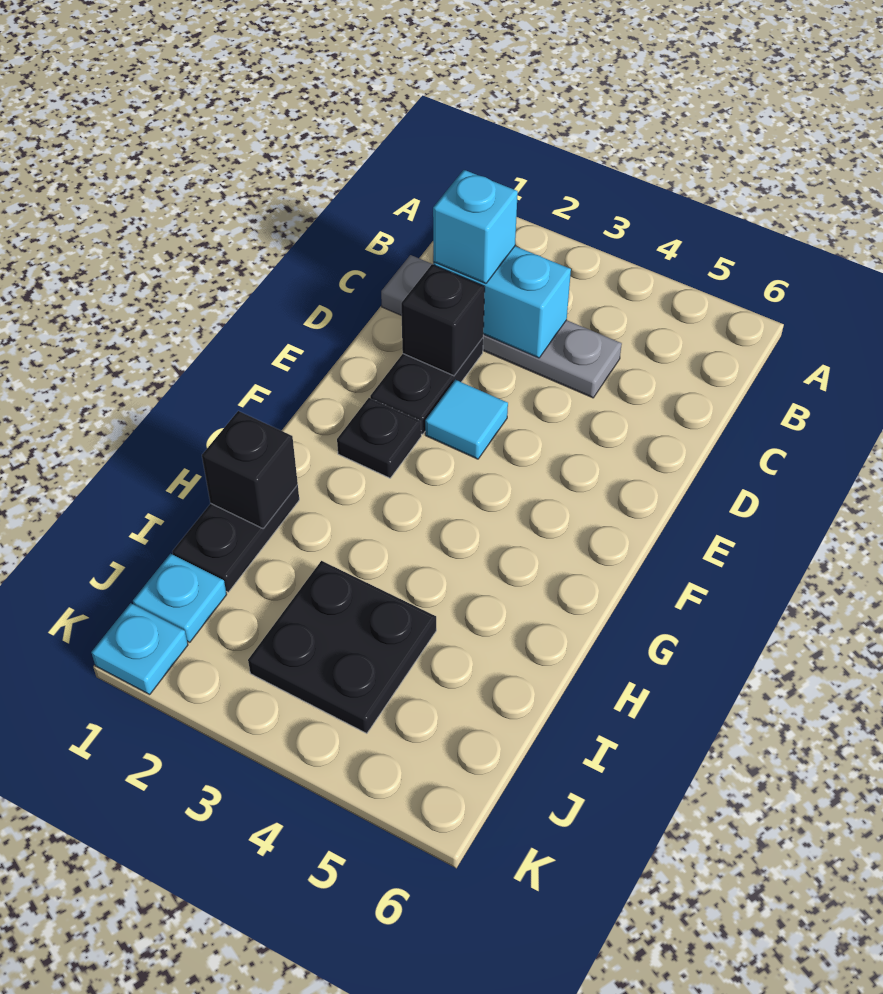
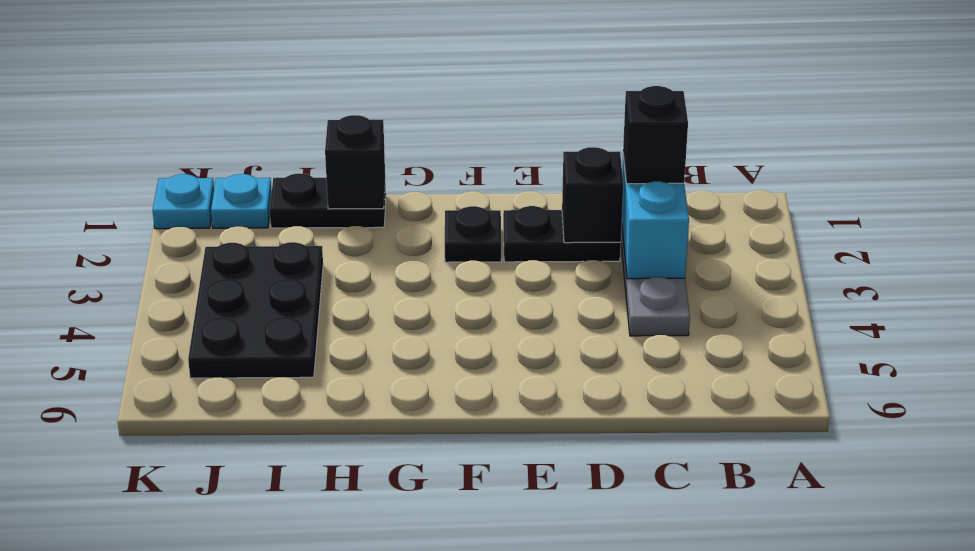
cyan 1x1 brick [433,170,518,283] -> black 1x1 brick [623,86,688,184]
cyan 1x1 tile [425,380,508,459] -> none
black 2x2 plate [248,561,436,733] -> black 2x3 plate [188,242,323,378]

